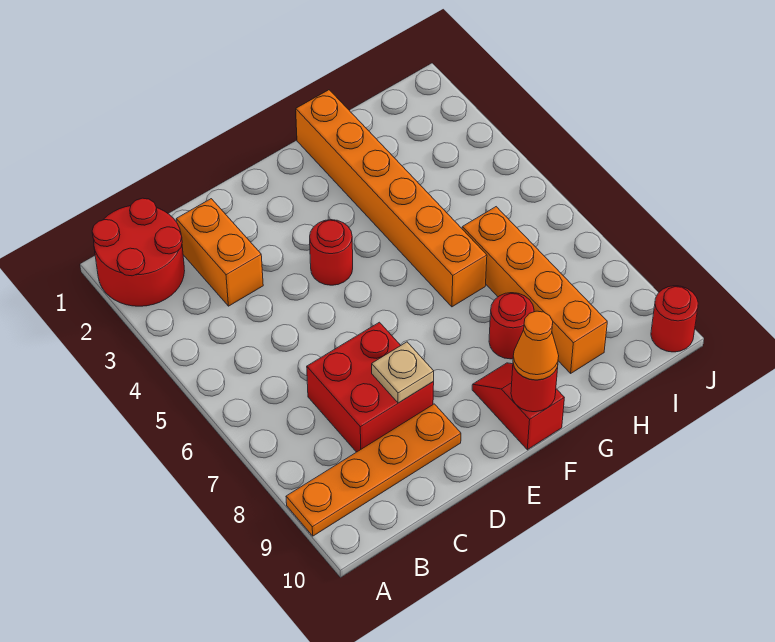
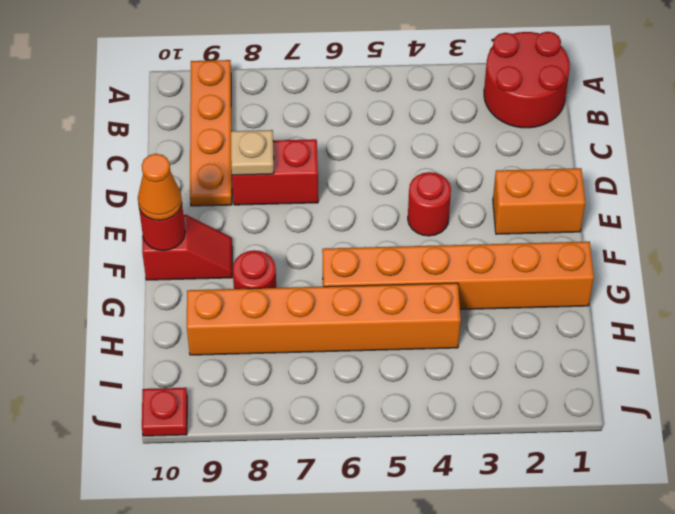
orange 1x2 brick [176,199,263,306] -> orange 1x2 brick moved to [493,168,585,234]
red 2x2 brick [307,322,434,452] -> red 1x2 brick [232,139,318,205]
orange 1x4 brick [462,207,607,373] -> orange 1x6 brick [187,283,461,355]
red 1x1 round brick [651,286,698,352] -> red 1x1 plate [142,388,187,436]

